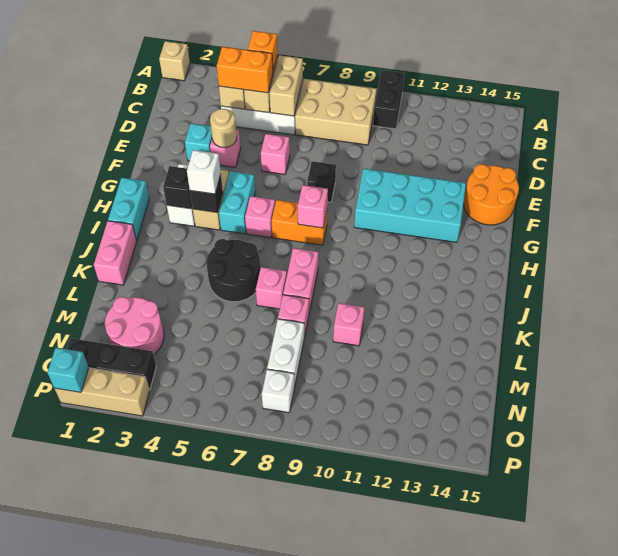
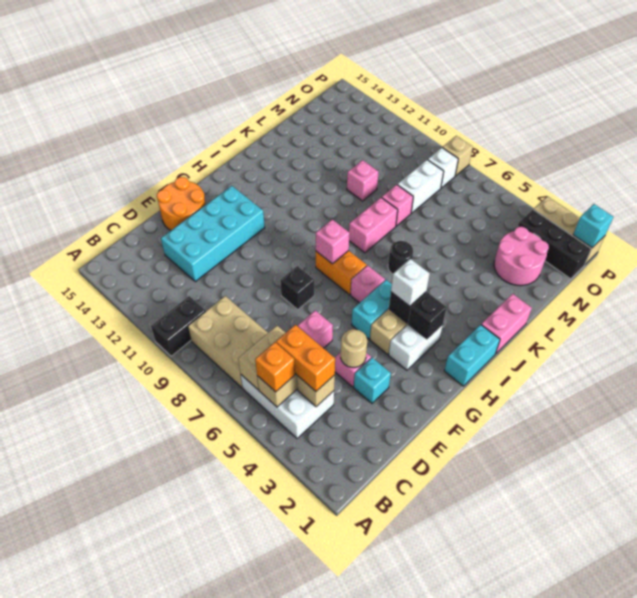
tan 1x1 brick [159,41,190,81] -> tan 1x1 brick moved to [442,136,473,176]
cyan 2x4 brick [354,169,466,242] -> cyan 2x4 brick turned to [161,186,265,282]
black 2x2 round brick [206,239,261,302] -> black 1x1 round brick [388,241,413,274]
pink 1x1 brick [256,267,287,309] -> none

